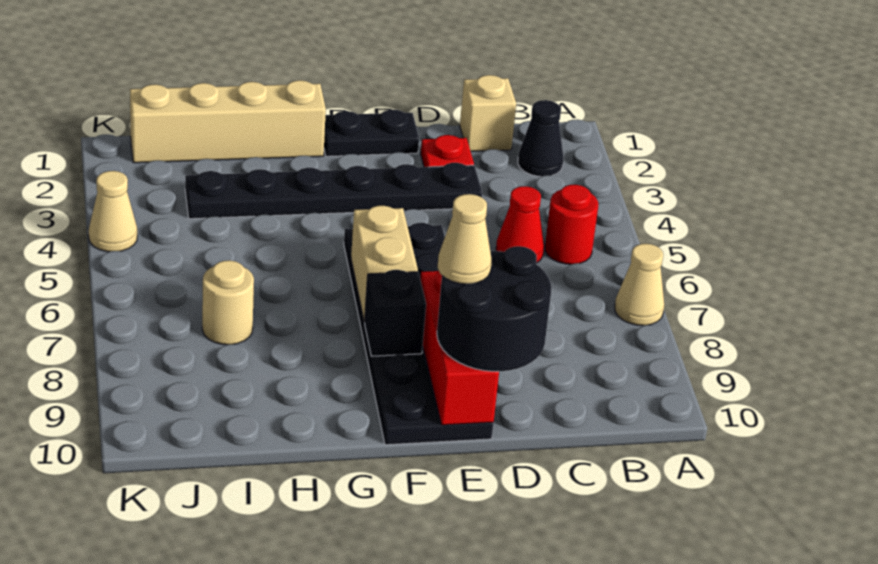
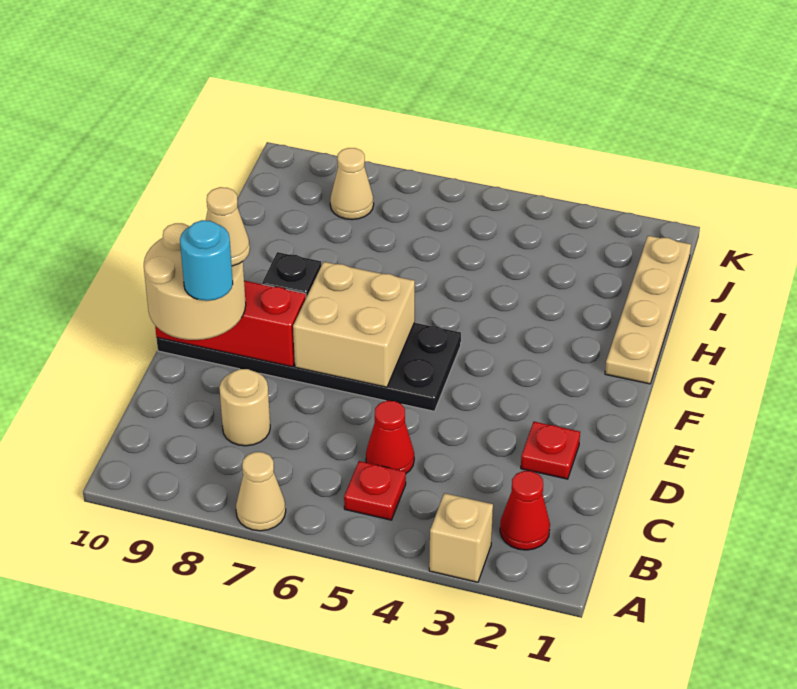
black 1x1 cone [518,100,564,177] -> red 1x1 cone [500,471,550,550]
red 1x1 round brick [545,185,598,264] -> red 1x1 plate [344,461,406,520]
tan 1x1 brick [460,75,516,151] -> tan 1x1 brick moved to [429,493,493,582]
black 1x6 plate [185,163,482,219] -> none
black 2x2 round brick [437,246,552,371] -> tan 2x2 round brick [144,223,246,340]
none -> cyan 1x1 round brick [180,220,233,301]
black 1x2 plate [324,110,419,156] -> none
tan 1x2 brick [351,206,418,322] -> tan 2x2 brick [293,262,415,387]
tan 1x4 brick [130,80,326,163] -> tan 1x4 plate [605,236,691,384]
tan 1x1 round brick [202,260,254,345] -> tan 1x1 round brick moved to [219,369,270,446]
tan 1x1 cone [89,171,137,252] -> tan 1x1 cone moved to [330,148,374,220]

